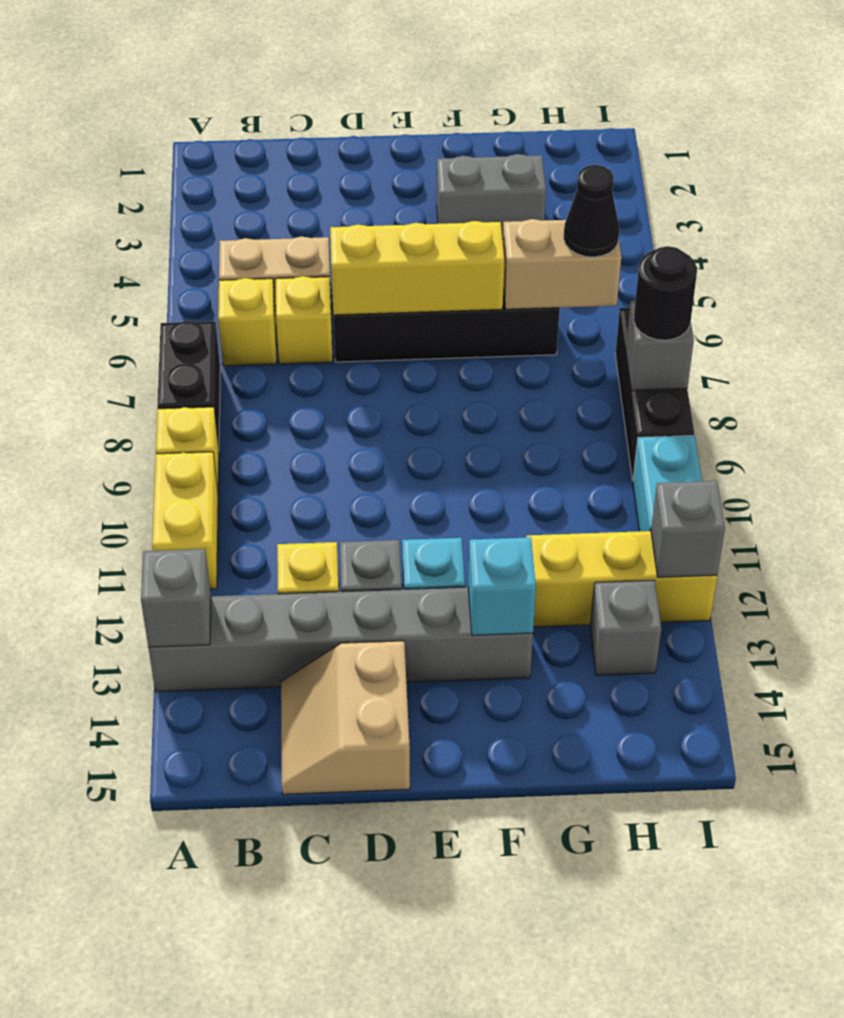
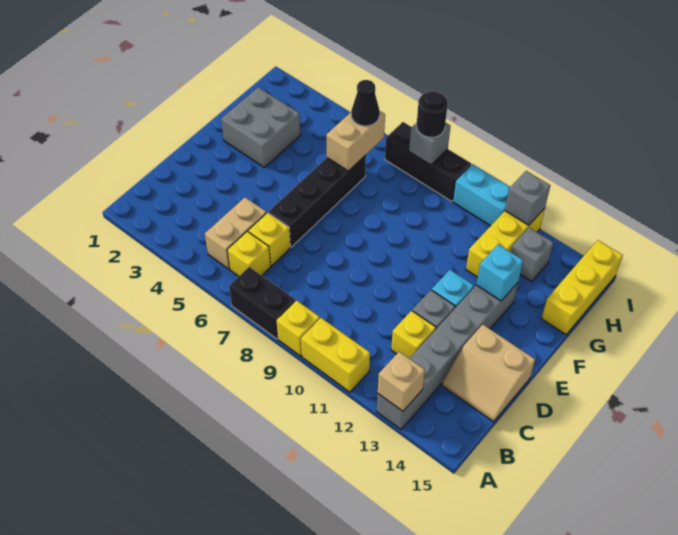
grey 1x1 brick [141,549,211,647] -> tan 1x1 brick [378,352,425,411]
yellow 1x3 brick [330,221,504,315] -> yellow 1x3 brick moved to [541,240,623,335]
grey 1x2 brick [437,154,546,239] -> grey 2x2 brick [221,87,300,167]

